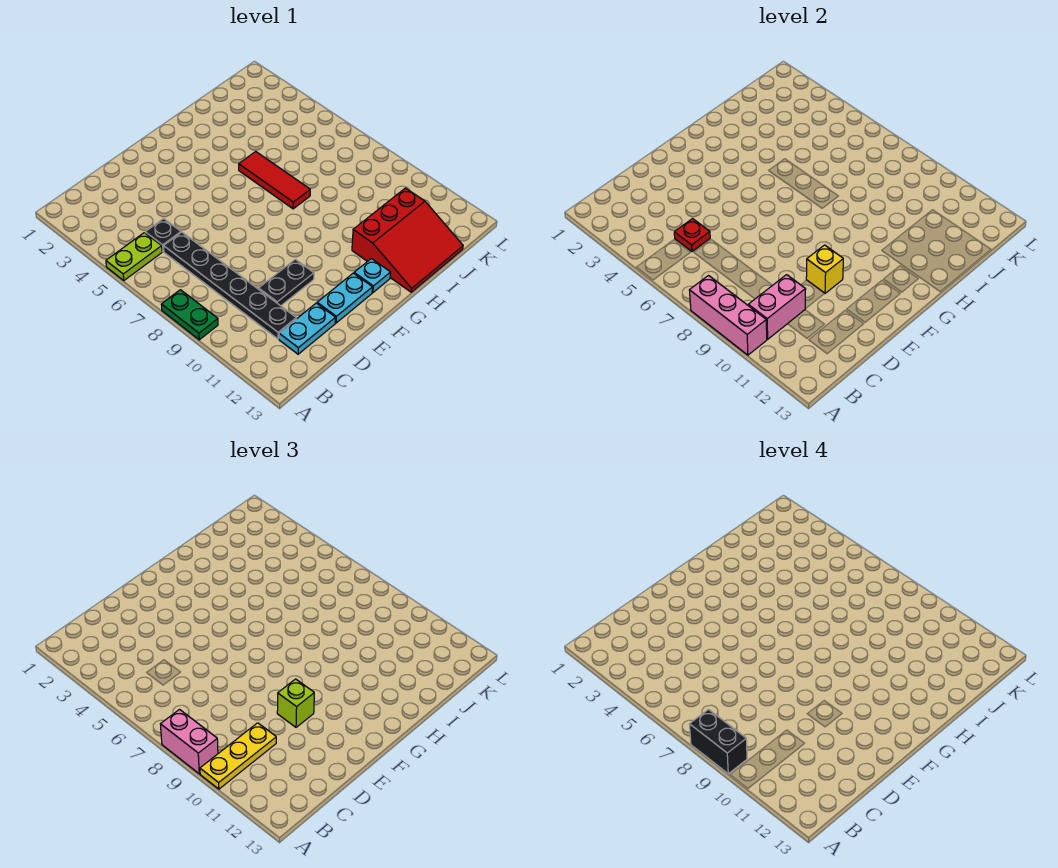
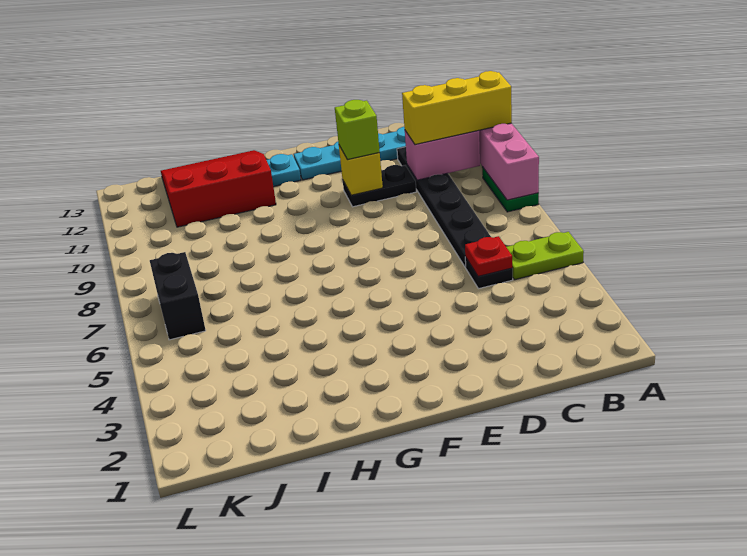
pink 1x2 brick [160,710,218,774] -> none
black 1x2 brick [689,710,747,774] -> black 1x2 brick moved to [150,252,206,340]
yellow 1x3 plate [200,723,276,789] -> yellow 1x3 brick [402,71,512,145]
red 1x3 tile [239,151,310,209] -> none

